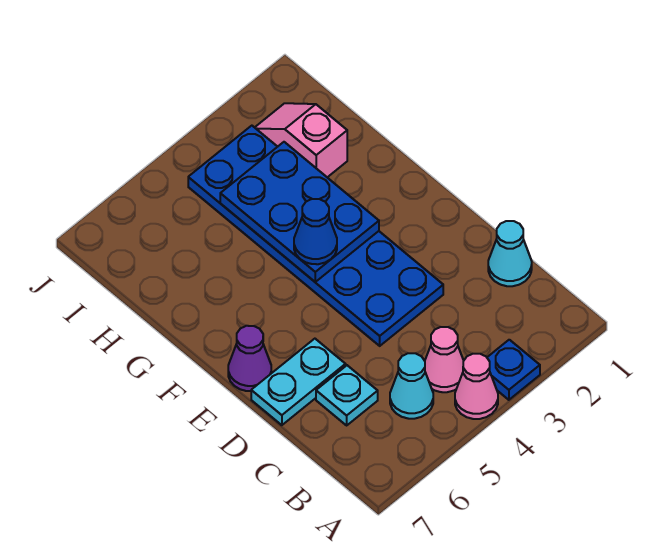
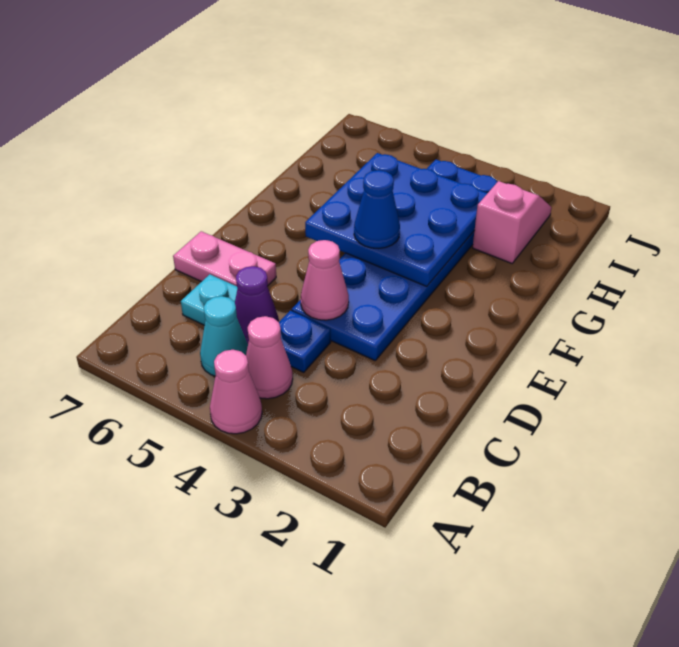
blue 1x1 plate [487,340,540,400] -> blue 1x1 plate moved to [279,311,331,372]
cyan 1x1 cone [488,221,532,286] -> none
none -> pink 1x1 cone [301,240,349,320]
cyan 1x2 plate [251,339,346,425] -> pink 1x2 plate [173,231,276,286]
purple 1x1 cone [228,326,271,391] -> purple 1x1 cone moved to [235,266,279,344]
blue 2x3 plate [220,142,379,282] -> blue 3x3 plate [305,153,487,286]

